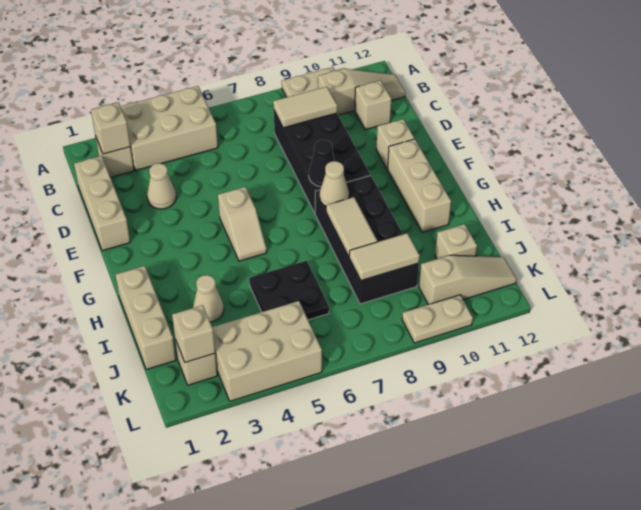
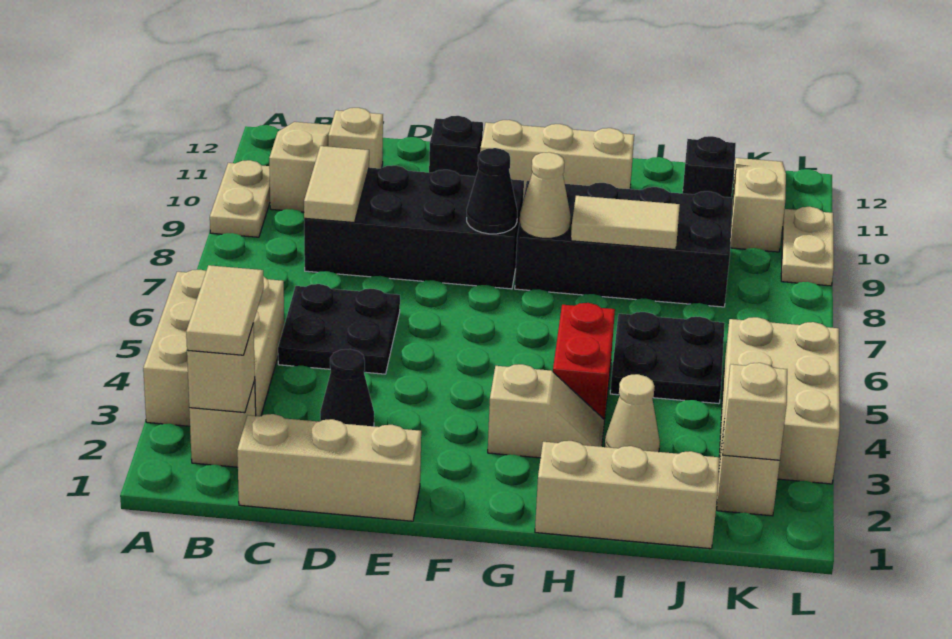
none -> black 2x2 plate [278,284,400,374]
tan 1x1 cone [147,163,176,209] -> black 1x1 cone [320,349,374,426]
tan 1x1 brick [376,119,414,169] -> black 1x1 brick [429,116,483,176]
tan 1x2 slope [218,187,267,261] -> tan 1x2 slope moved to [488,364,604,458]
none -> red 1x2 brick [553,303,615,421]
tan 1x2 tile [349,233,420,280] -> tan 1x2 tile moved to [186,265,264,355]
tan 1x1 brick [435,224,477,259] -> black 1x1 brick [683,136,736,197]

